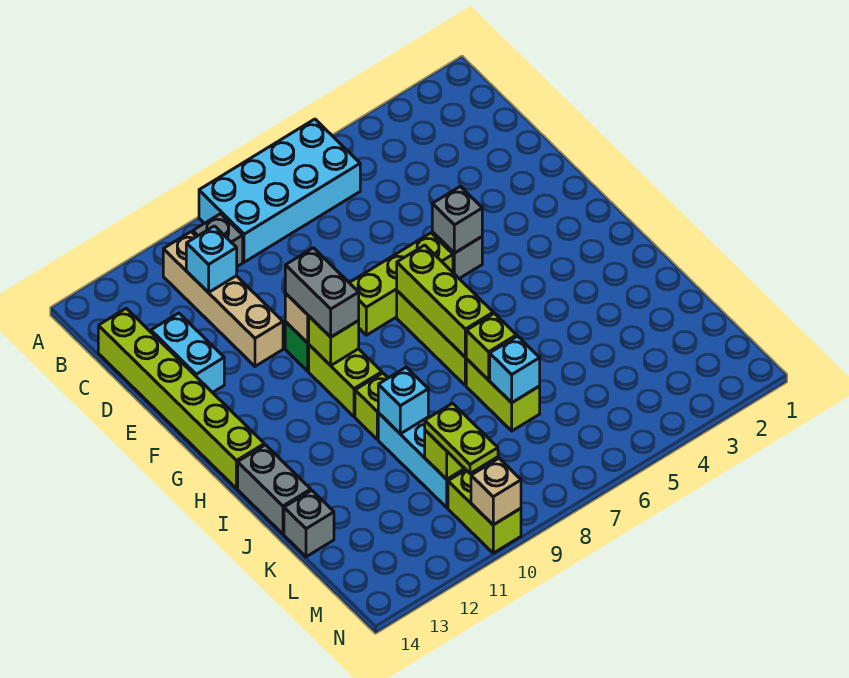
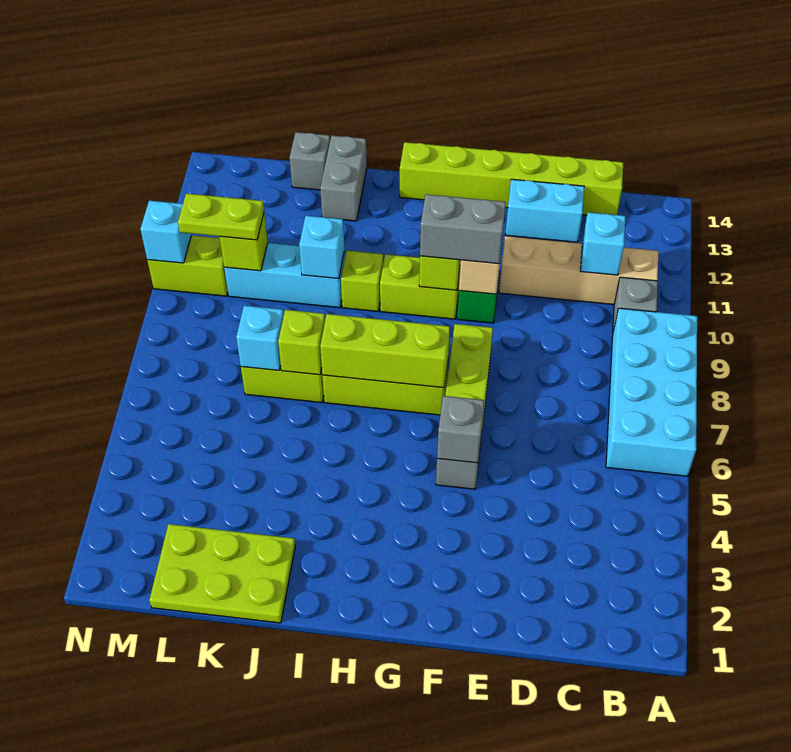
grey 1x2 brick [238,445,311,534] -> grey 1x2 brick turned to [320,136,367,221]
none -> lime 2x3 plate [149,524,295,623]
tan 1x1 brick [471,458,521,525] -> cyan 1x1 brick [141,201,191,263]

